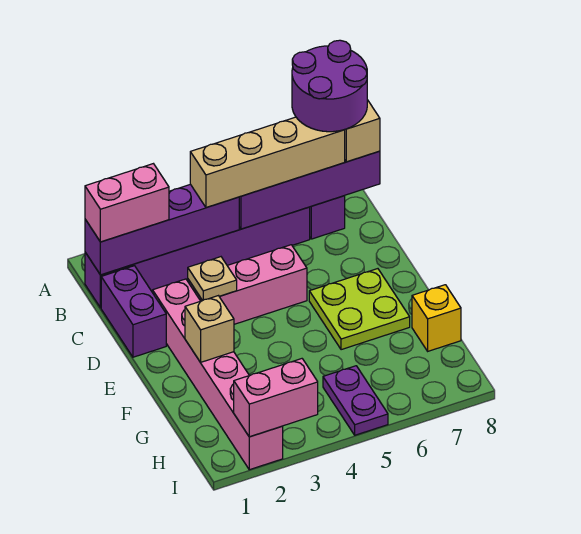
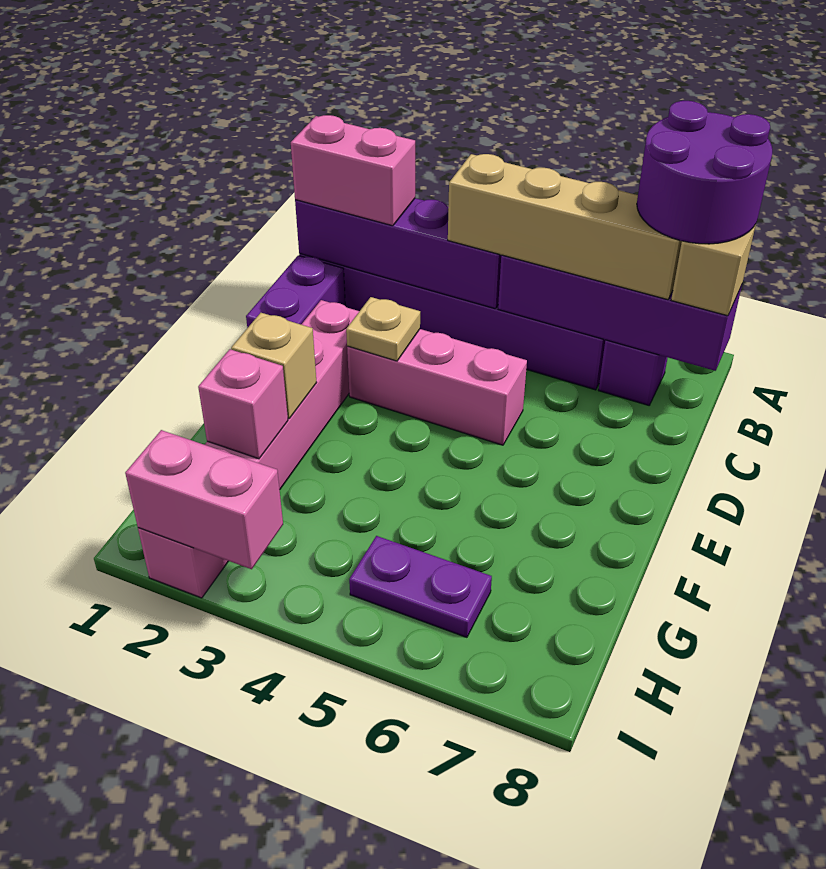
lime 2x2 plate [309,269,410,350] -> none
none -> pink 1x1 brick [198,349,288,459]
yellow 1x1 brick [412,285,461,351] -> none
purple 1x2 plate [323,366,388,435] -> purple 1x2 plate turned to [349,536,492,637]

